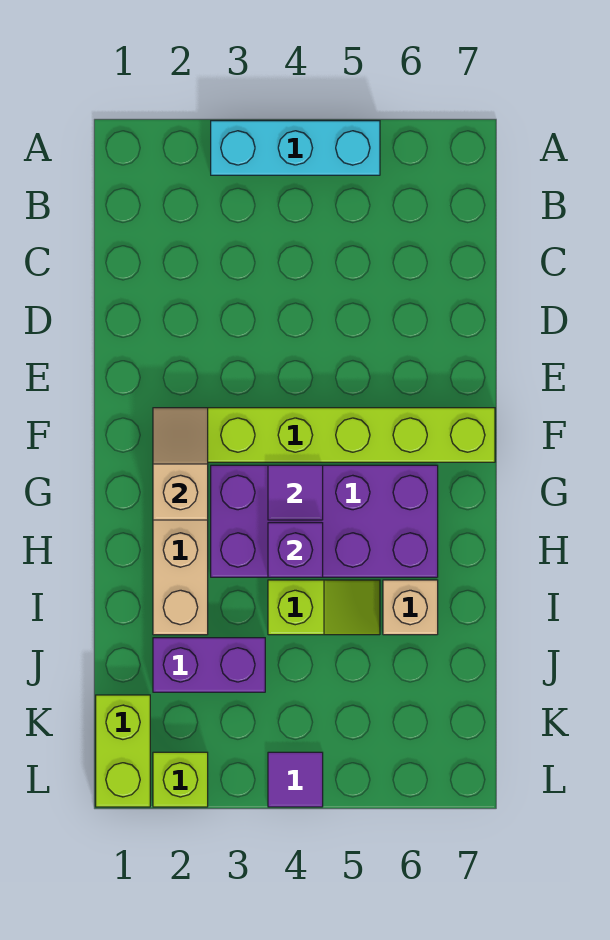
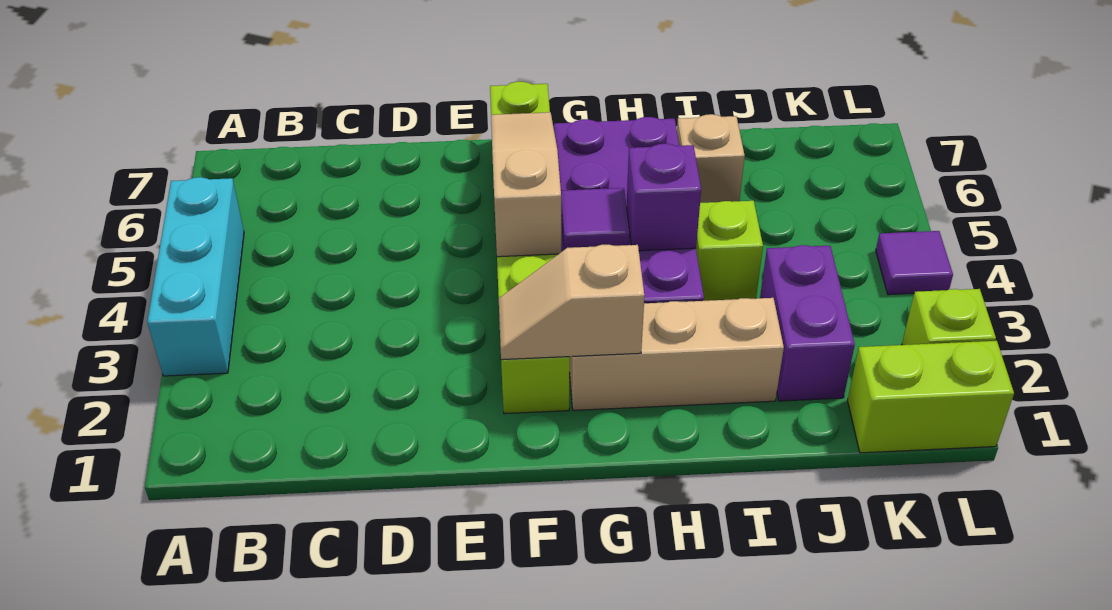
none -> tan 1x3 slope [491,112,561,257]

